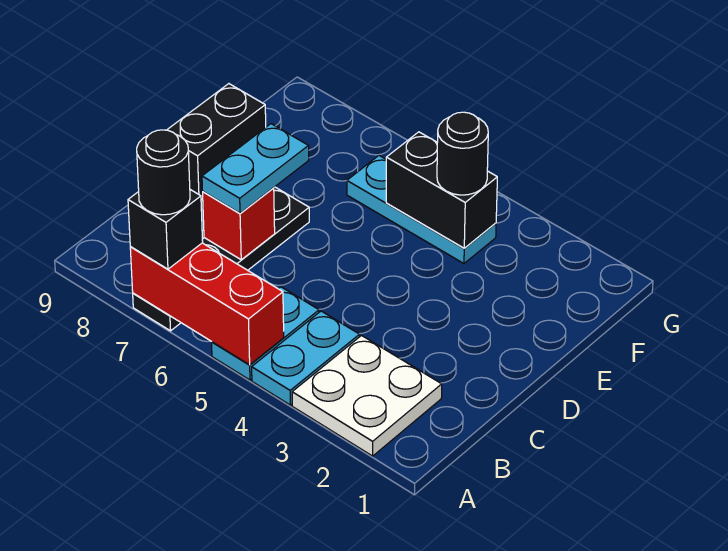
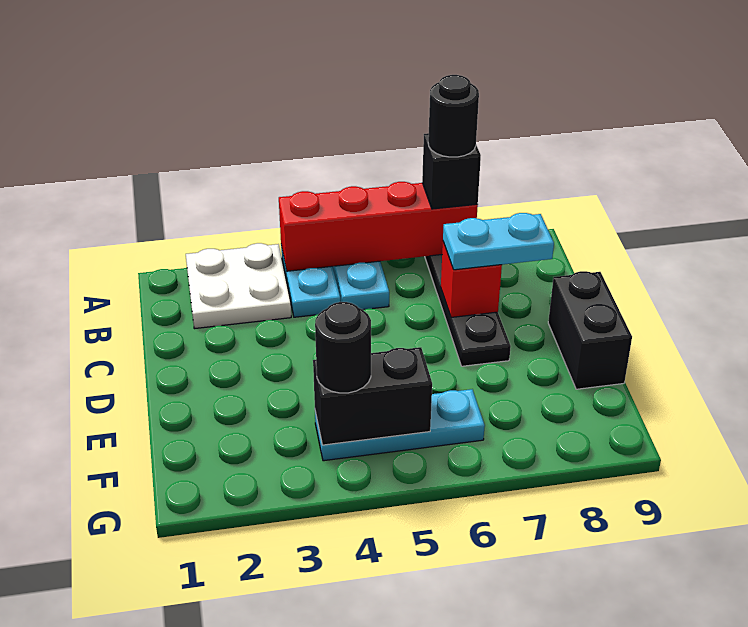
red 1x3 brick [130,243,284,365] -> red 1x4 brick [279,182,478,271]
cyan 1x2 plate [202,124,309,213] -> cyan 1x2 plate turned to [443,213,554,270]

